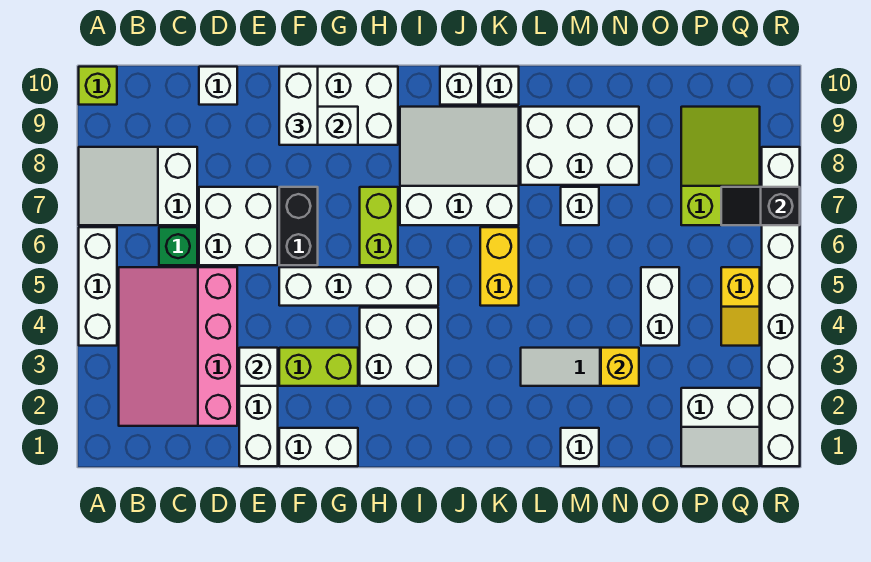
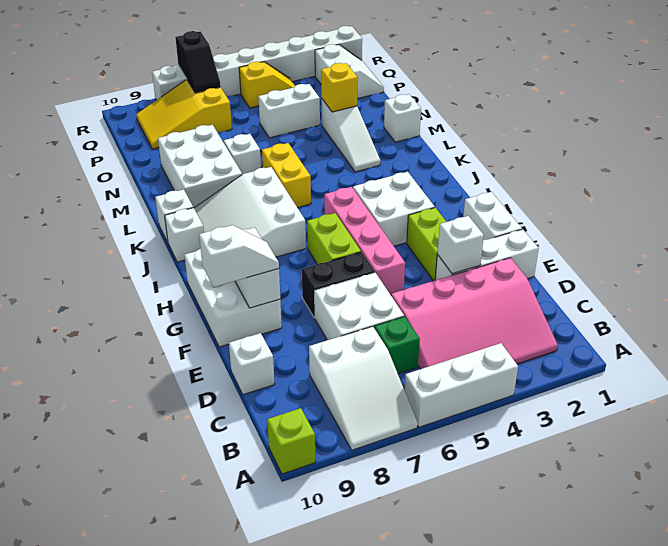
white 1x4 brick [279,267,438,306] -> pink 1x4 brick [324,187,405,295]
white 1x2 brick [279,67,318,145] -> white 1x2 slope [199,225,279,287]
lime 1x2 brick [360,187,398,265] -> lime 1x2 brick turned to [307,213,361,264]
yellow 1x2 brick [480,227,519,306] -> yellow 1x2 brick turned to [262,143,311,208]
lime 2x3 slope [681,107,760,225] -> yellow 2x3 slope [136,80,232,149]

